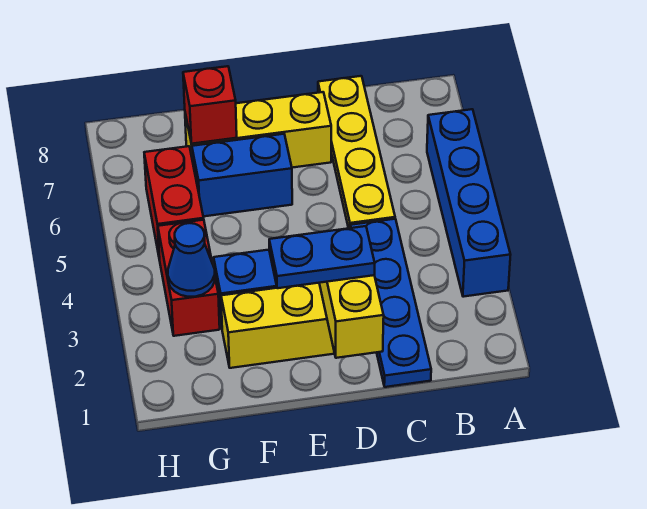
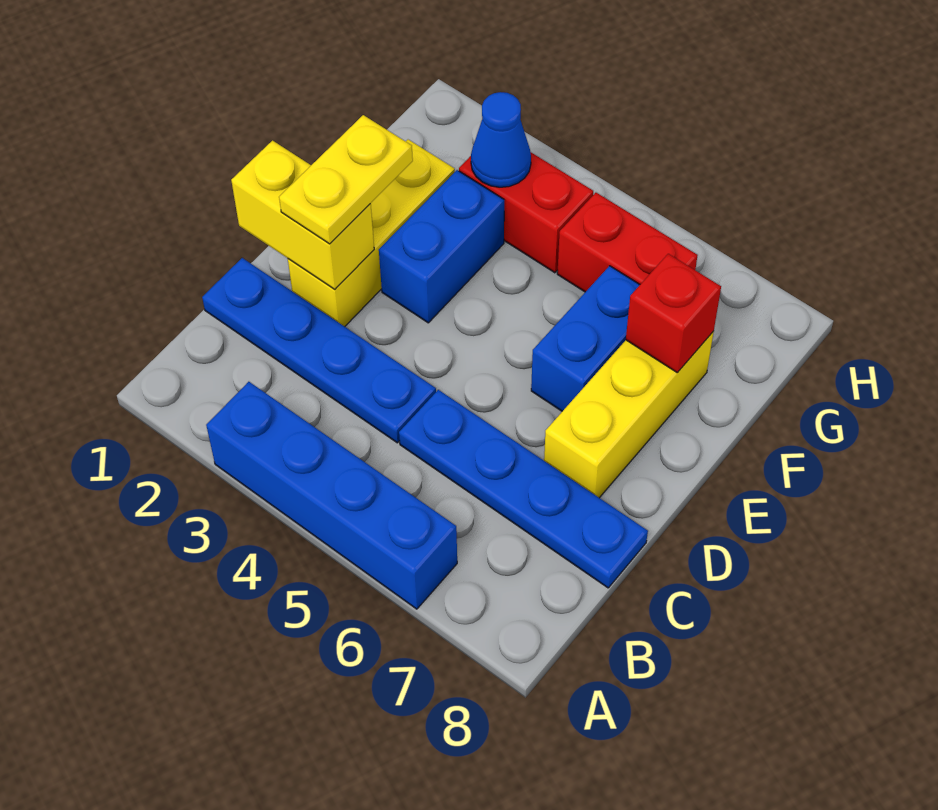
yellow 1x4 plate [318,76,395,228] -> blue 1x4 plate [399,390,648,588]
blue 1x2 plate [269,226,375,288] -> yellow 1x2 plate [279,115,413,244]

